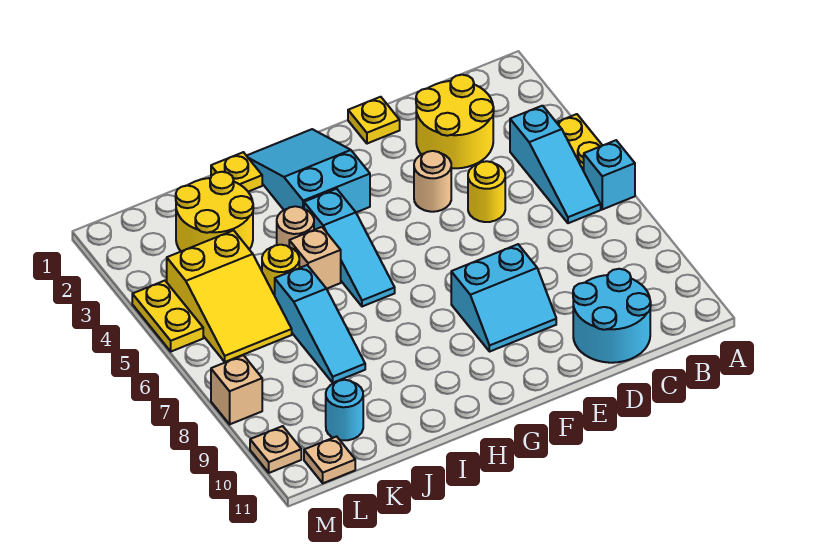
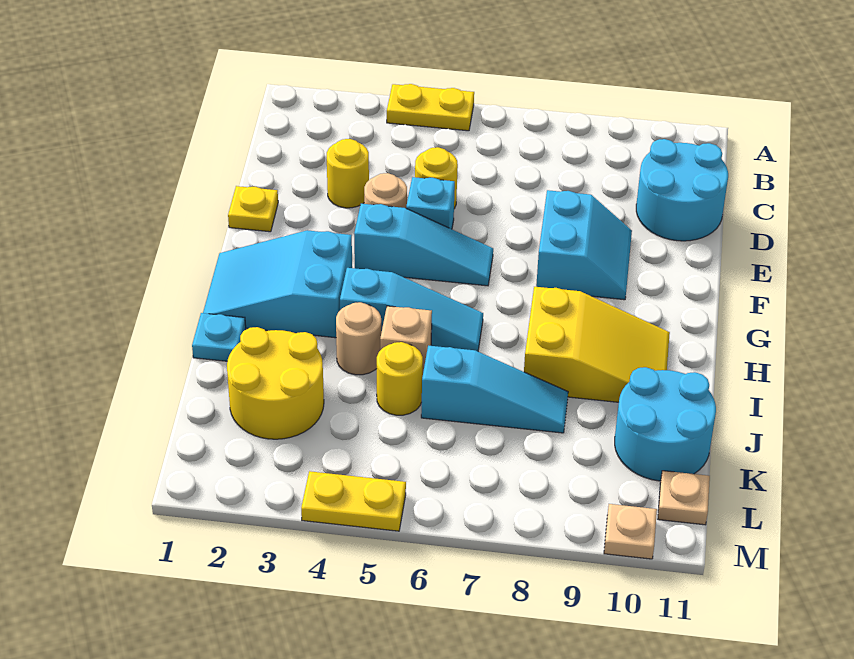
cyan 1x1 brick [584,140,635,209] -> cyan 1x1 brick moved to [406,177,455,229]
cyan 1x3 slope [510,106,601,223] -> cyan 1x3 slope moved to [354,204,493,286]
yellow 2x2 round brick [416,75,494,168] -> yellow 1x1 round brick [327,139,369,208]
yellow 1x1 plate [211,152,262,192] -> cyan 1x1 plate [192,313,246,361]
yellow 2x3 slope [167,230,292,362] -> yellow 2x3 slope moved to [524,287,670,402]
cyan 1x1 round brick [326,380,363,440] -> cyan 2x2 round brick [615,367,716,481]
tan 1x1 brick [211,355,262,424] -> none

